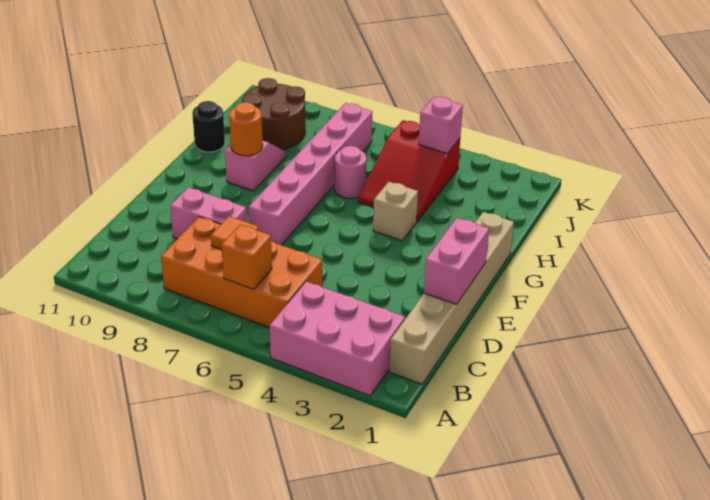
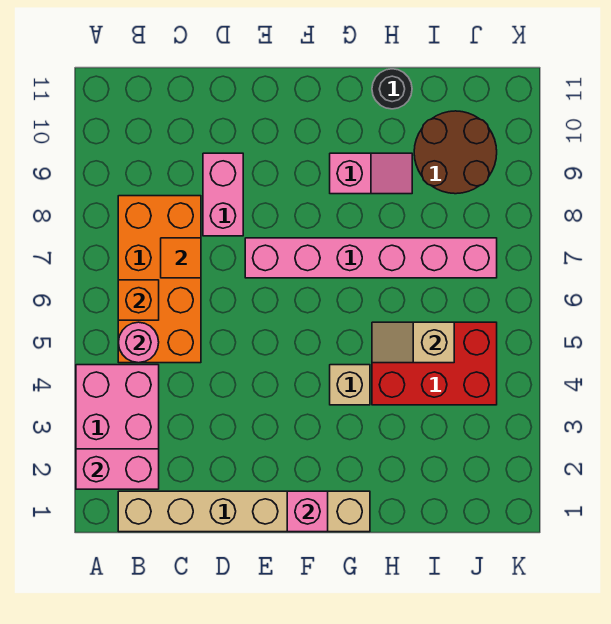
pink 1x2 brick [424,218,489,304] -> pink 1x2 brick moved to [76,449,159,489]
orange 1x1 round brick [229,102,263,156] -> none
red 2x3 slope [358,120,460,221] -> red 2x3 brick [372,322,497,405]
none -> tan 1x2 slope [372,322,454,363]
pink 1x1 round brick [335,146,366,198] -> pink 1x1 round brick moved to [118,322,159,363]
pink 1x1 brick [419,97,463,153] -> pink 1x1 brick moved to [287,491,328,532]

